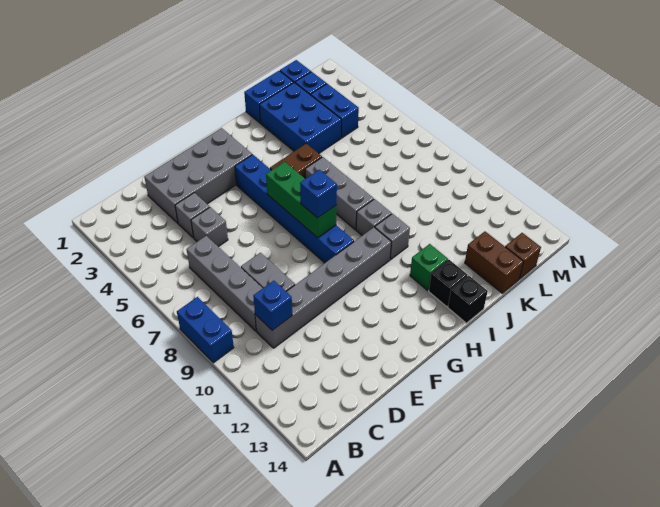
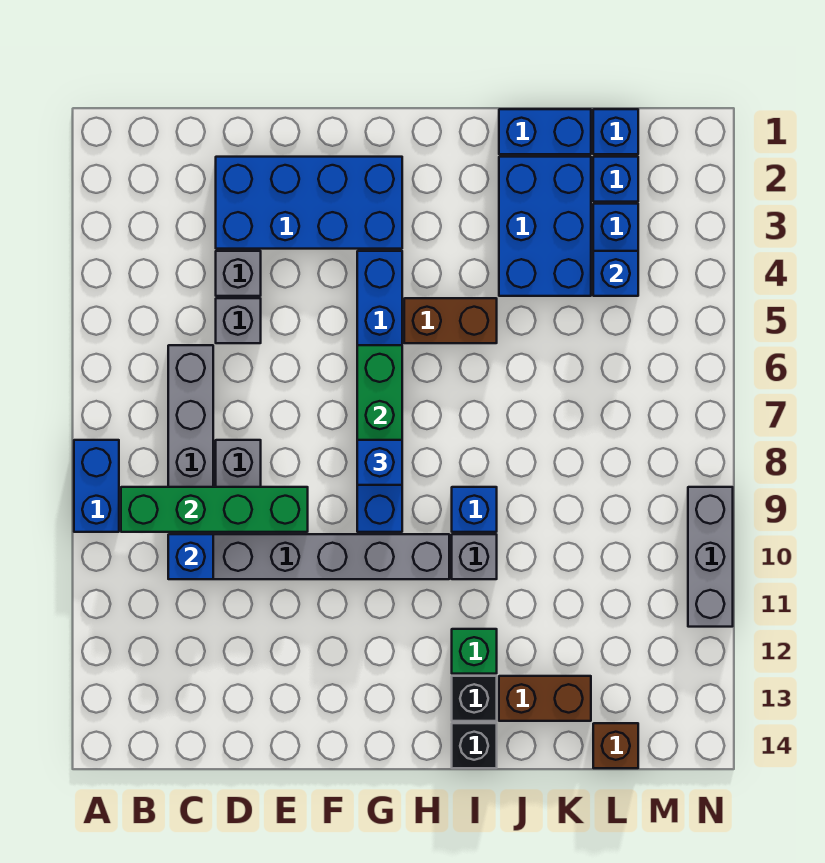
none -> green 1x4 brick [121,487,308,532]
grey 2x4 brick [144,128,252,223] -> blue 2x4 brick [216,157,402,249]
grey 1x3 brick [305,157,374,230] -> grey 1x3 brick moved to [688,487,733,627]
grey 1x1 brick [356,199,392,236] -> blue 1x1 brick [452,487,497,532]
brown 1x2 brick [465,232,524,293] -> brown 1x2 brick turned to [499,676,591,721]
none -> blue 1x1 brick [593,251,638,296]

